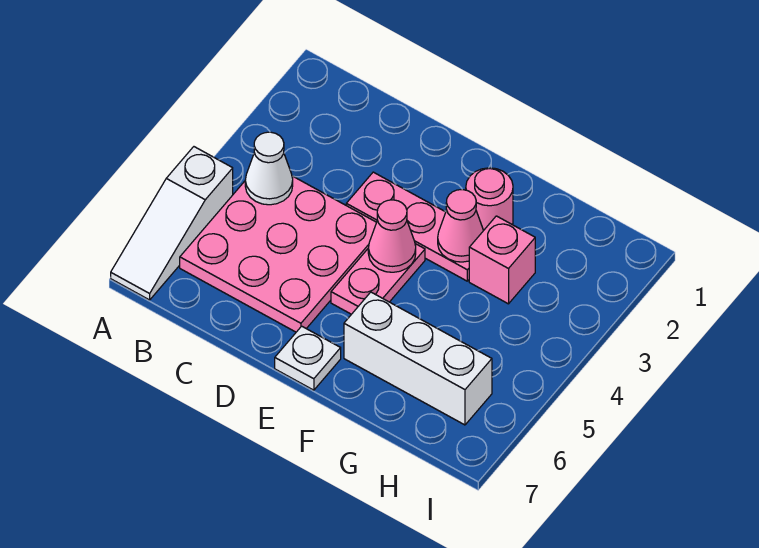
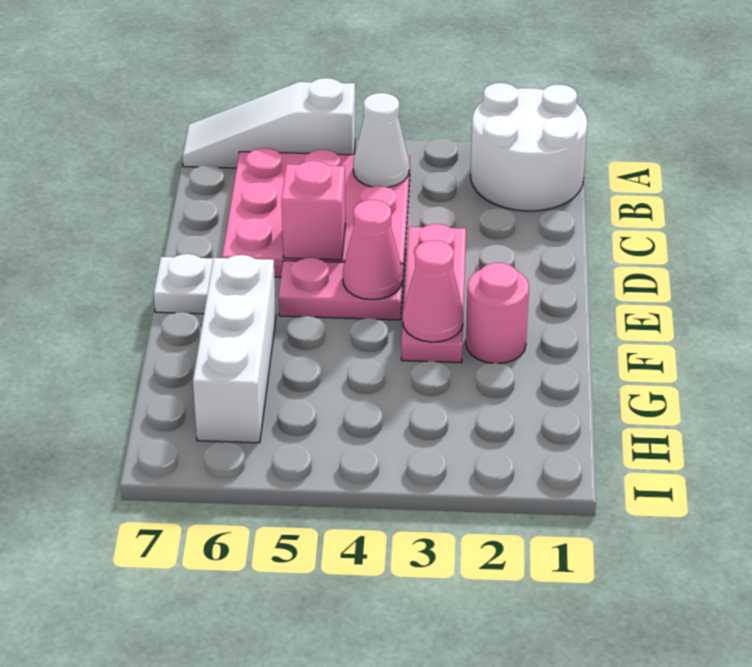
none -> white 2x2 round brick [471,83,587,211]
pink 1x1 brick [469,216,535,304] -> pink 1x1 brick moved to [282,161,345,260]

